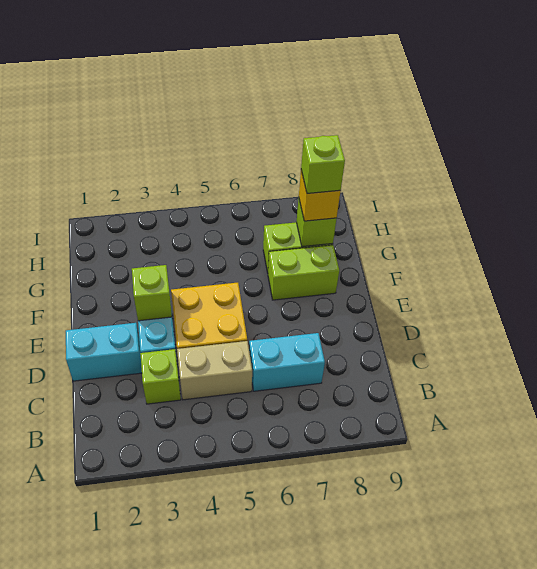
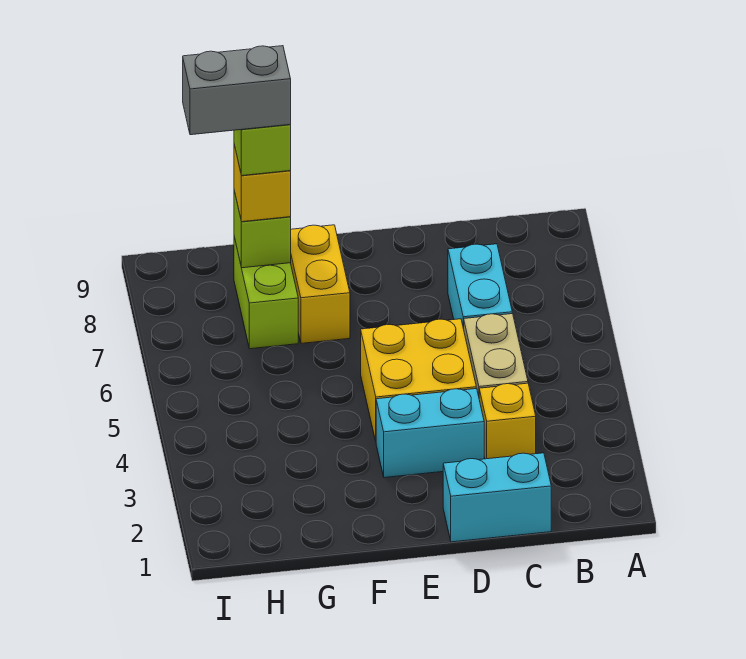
lime 1x1 brick [140,349,181,404] -> yellow 1x1 brick [479,383,536,459]
cyan 1x2 brick [66,323,142,381] -> cyan 1x2 brick turned to [443,453,551,542]
lime 1x1 brick [132,265,172,321] -> none
lime 1x2 brick [268,245,339,300] -> yellow 1x2 brick [291,225,350,343]
none -> grey 1x2 brick [183,46,291,135]

